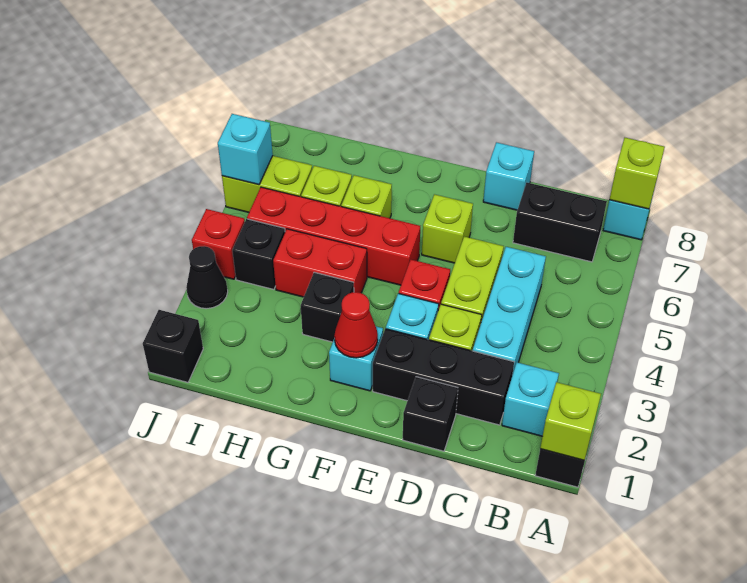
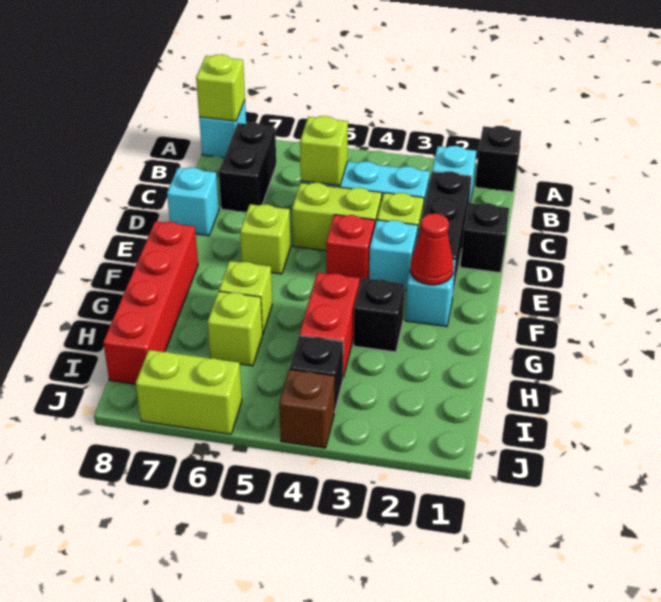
lime 1x1 brick [540,382,601,460] -> lime 1x1 brick moved to [300,116,348,186]
red 1x4 brick [247,187,420,285] -> red 1x4 brick moved to [103,221,198,384]
lime 1x2 brick [222,156,312,212] -> lime 1x2 brick turned to [136,350,242,434]
black 1x1 brick [143,310,203,382] -> none
black 1x1 cone [186,246,228,309] -> none
red 1x1 brick [192,209,245,279] -> brown 1x1 brick [279,369,334,448]
cyan 1x1 brick [218,114,273,185] -> none

